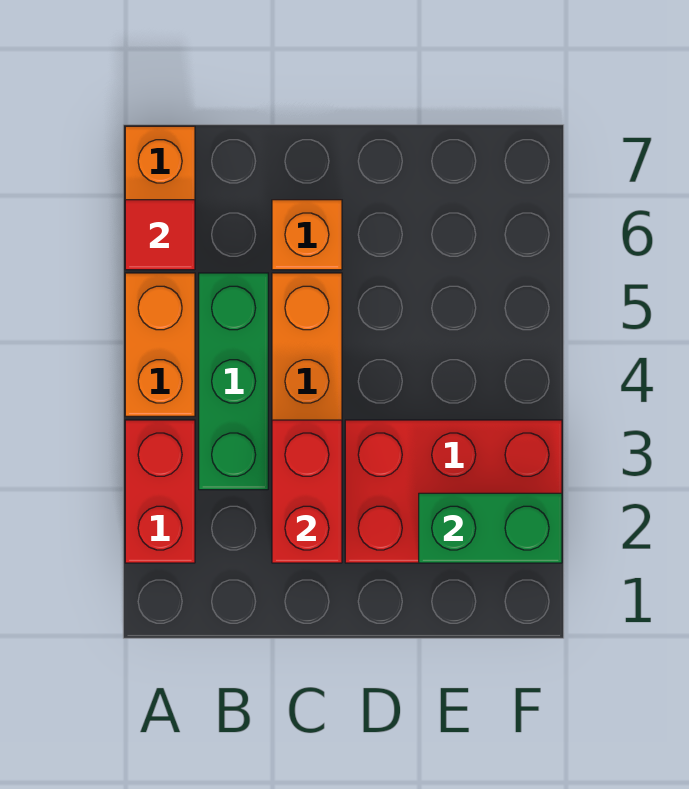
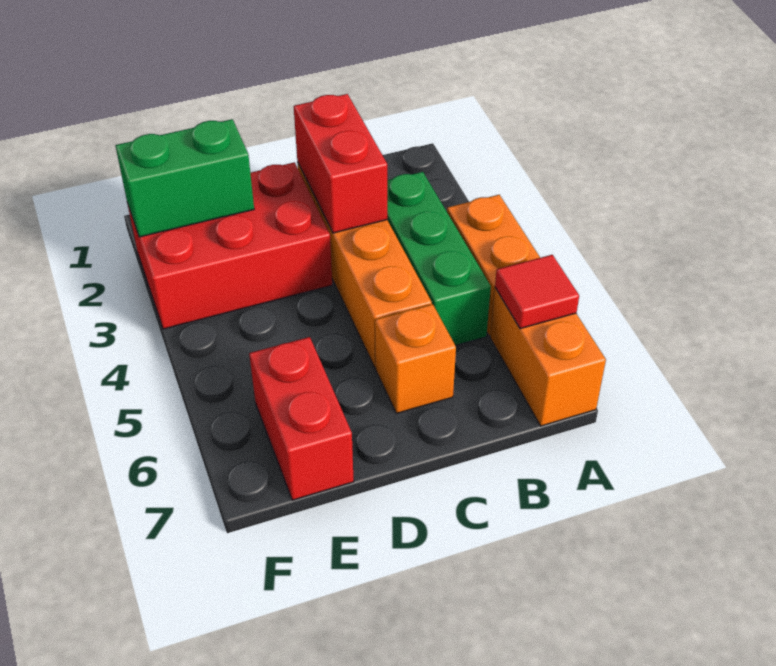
red 1x2 brick [125,420,195,563] -> red 1x2 brick moved to [249,337,354,500]

